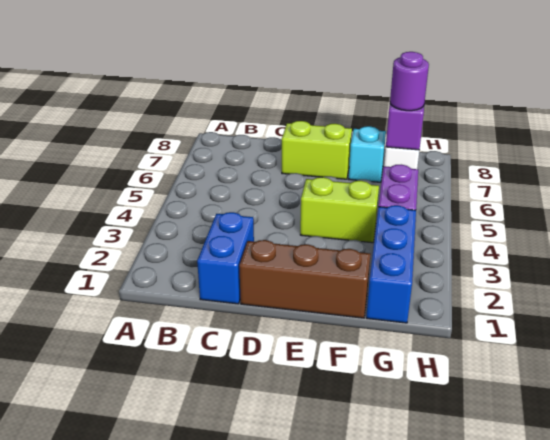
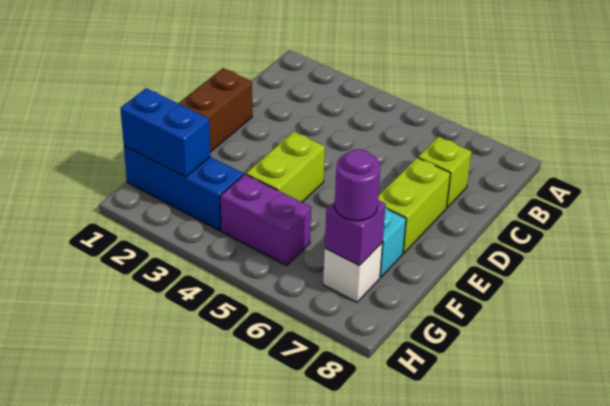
blue 1x2 brick [197,212,254,304] -> blue 1x2 brick moved to [120,88,211,177]
none -> lime 1x1 brick [418,137,471,208]

